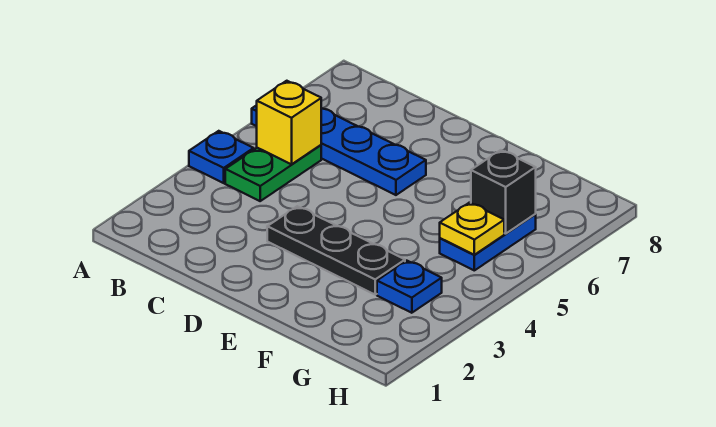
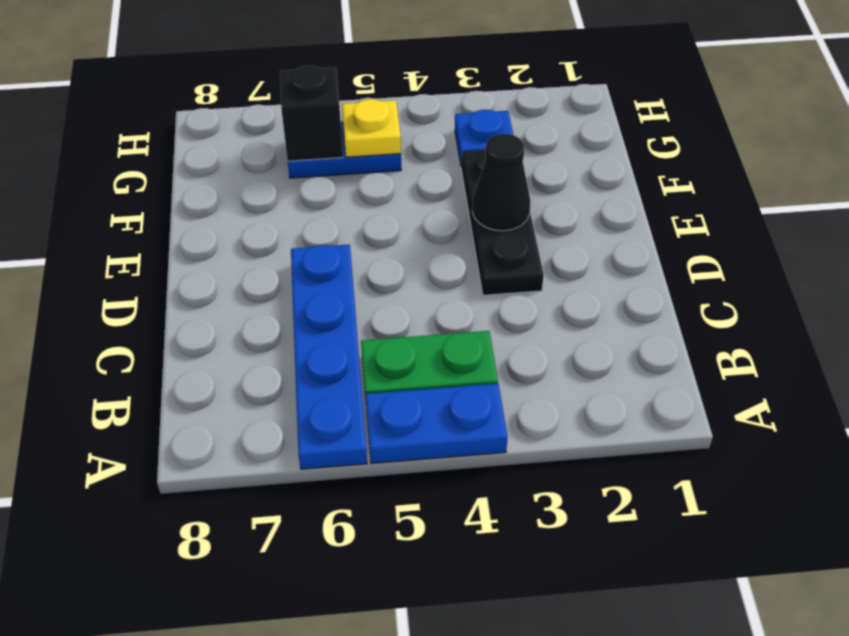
blue 1x1 plate [189,131,254,183] -> blue 1x2 plate [365,383,508,464]
yellow 1x1 brick [257,81,321,164] -> none
none -> black 1x1 cone [472,134,530,231]

